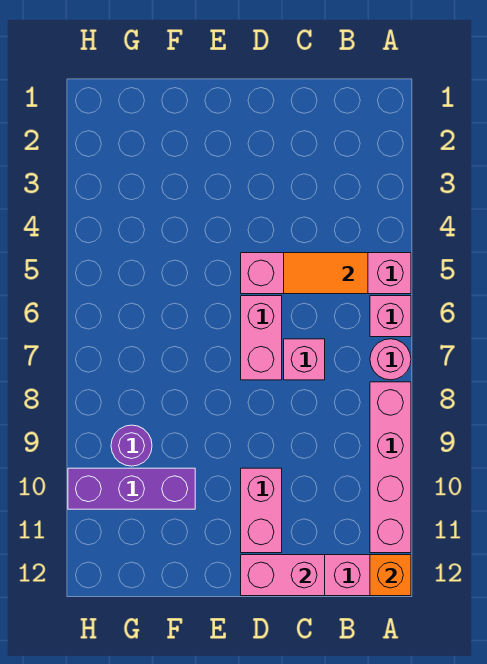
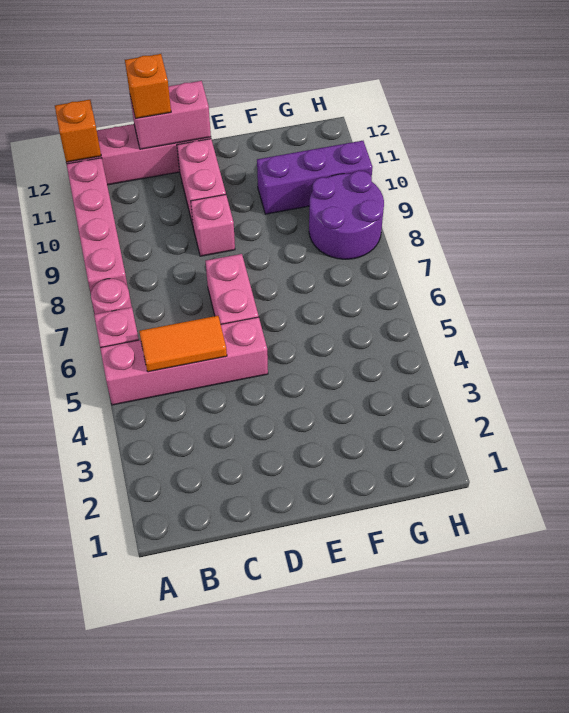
pink 1x1 brick [284,339,325,380] -> pink 1x1 brick moved to [191,195,235,256]
none -> orange 1x1 brick [125,54,171,119]
purple 1x1 round brick [111,425,152,466] -> purple 2x2 round brick [309,171,384,259]

